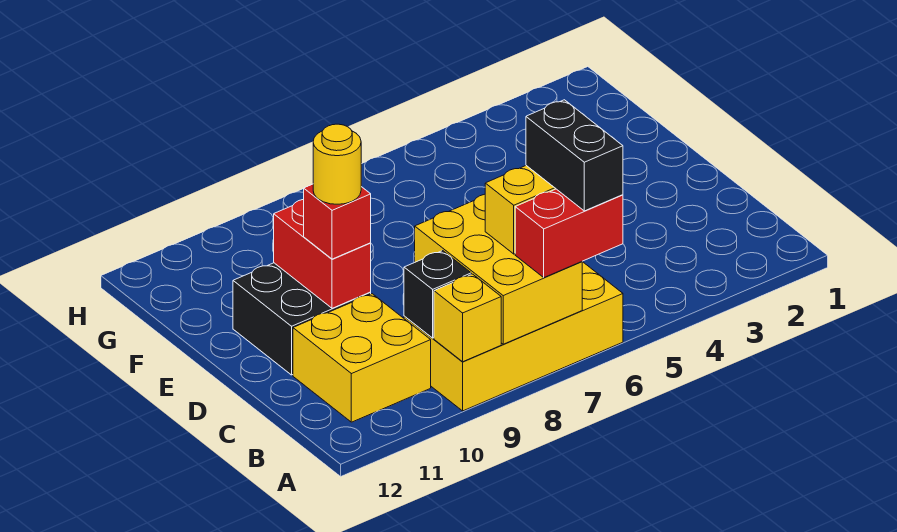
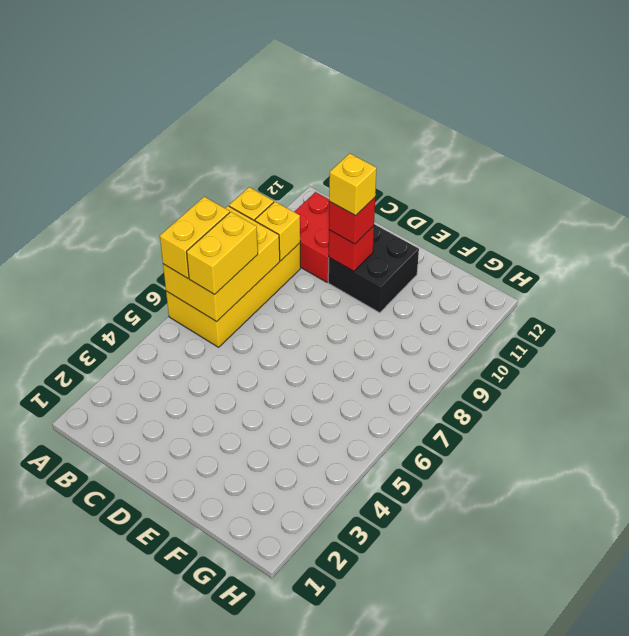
red 1x2 brick [515,189,623,277] -> yellow 1x2 brick [160,197,230,278]
black 1x2 brick [526,100,623,211] -> none
yellow 2x3 brick [415,194,582,344] -> yellow 2x3 brick turned to [163,206,280,322]
black 1x1 brick [404,251,471,338] -> yellow 1x1 brick [255,202,300,261]
yellow 2x2 brick [293,294,431,422] -> red 2x2 brick [294,192,329,282]
red 1x2 brick [274,199,371,308] -> red 1x1 brick [329,226,374,271]
yellow 1x1 round brick [313,124,361,204] -> yellow 1x1 brick [329,153,377,216]

